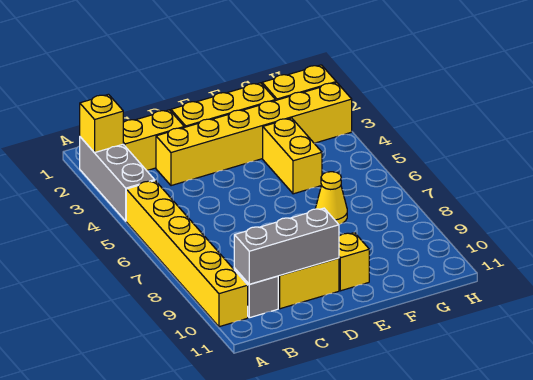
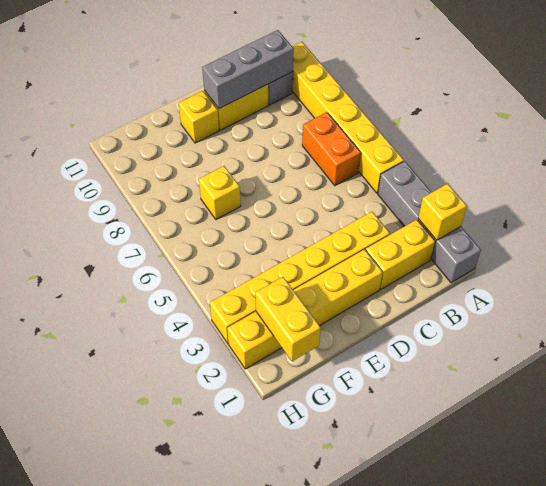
grey 1x3 brick [80,137,155,221] -> grey 1x4 brick [378,161,481,283]
none -> orange 1x2 brick [302,112,361,186]
yellow 1x2 brick [263,118,322,194] -> yellow 1x2 brick moved to [255,277,321,361]
yellow 1x1 cone [315,172,347,224] -> yellow 1x1 brick [199,166,241,220]

